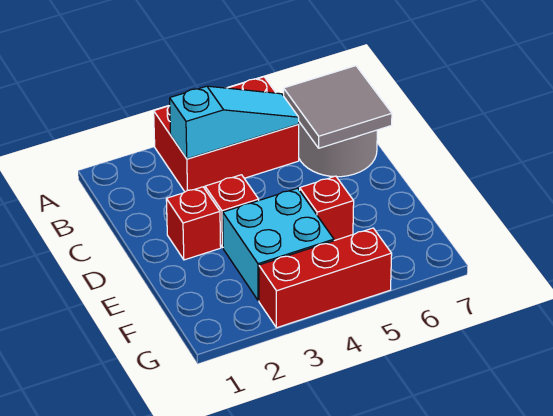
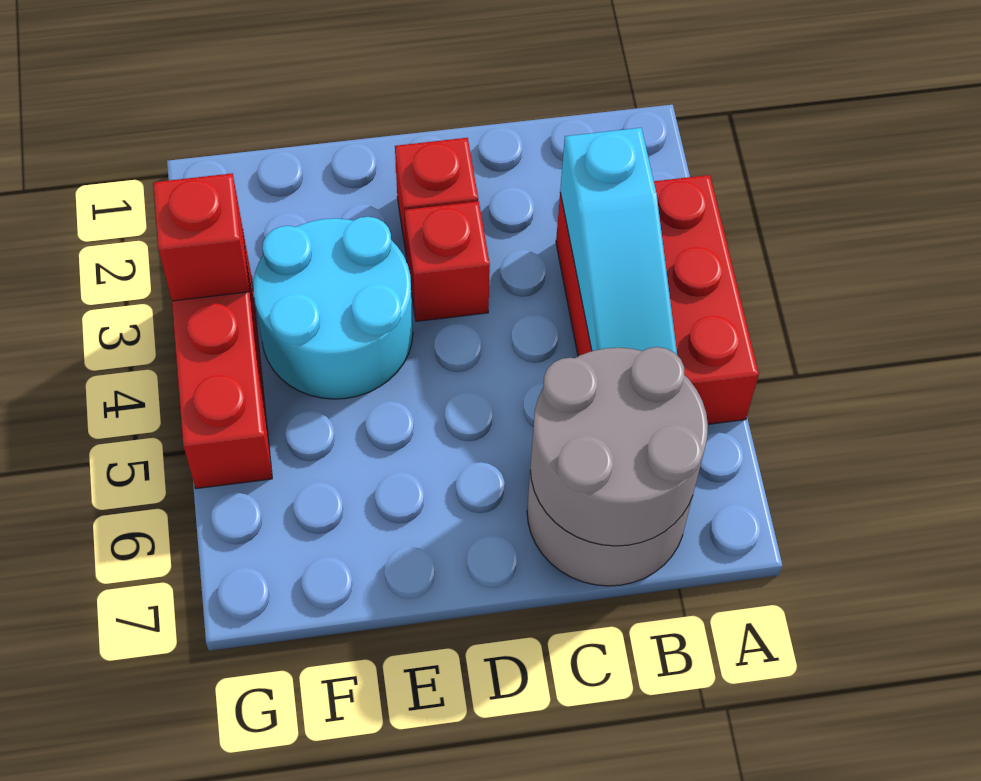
grey 2x2 tile [284,66,392,148] -> grey 2x2 round brick [530,347,708,546]
cyan 2x2 brick [223,188,334,301] -> cyan 2x2 round brick [253,217,413,399]
red 1x1 brick [300,176,354,241] -> red 1x1 brick moved to [153,173,249,301]

